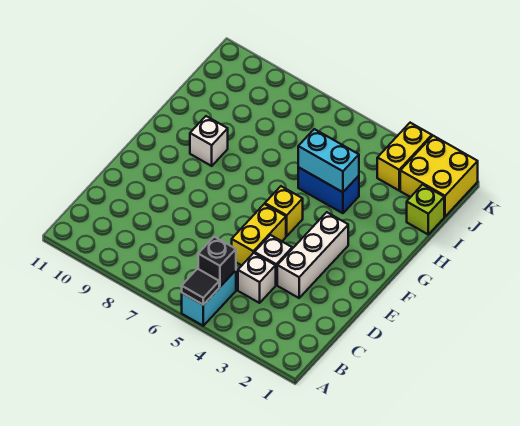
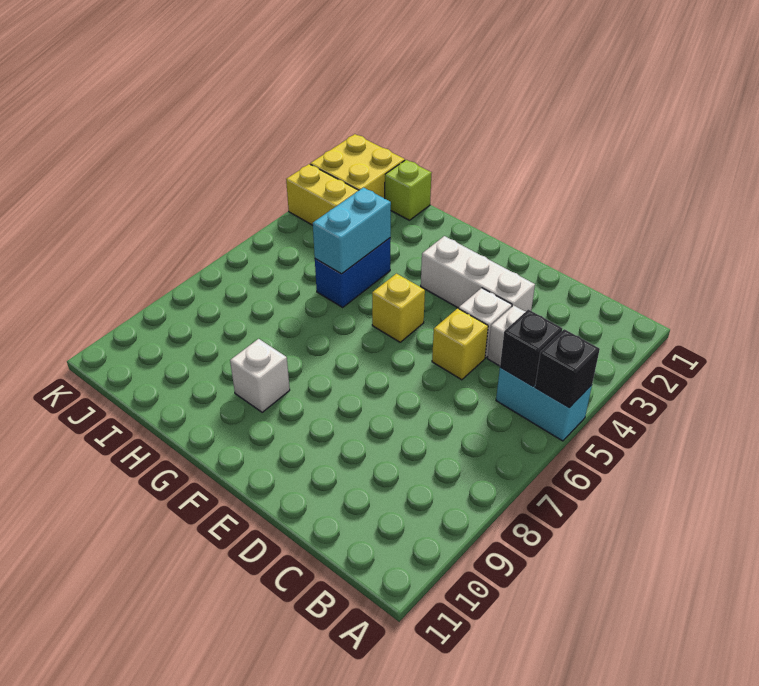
black 1x1 tile [182,269,219,305] -> black 1x1 brick [535,329,600,407]
yellow 1x2 brick [232,204,286,265] -> yellow 1x1 brick [432,308,488,380]

